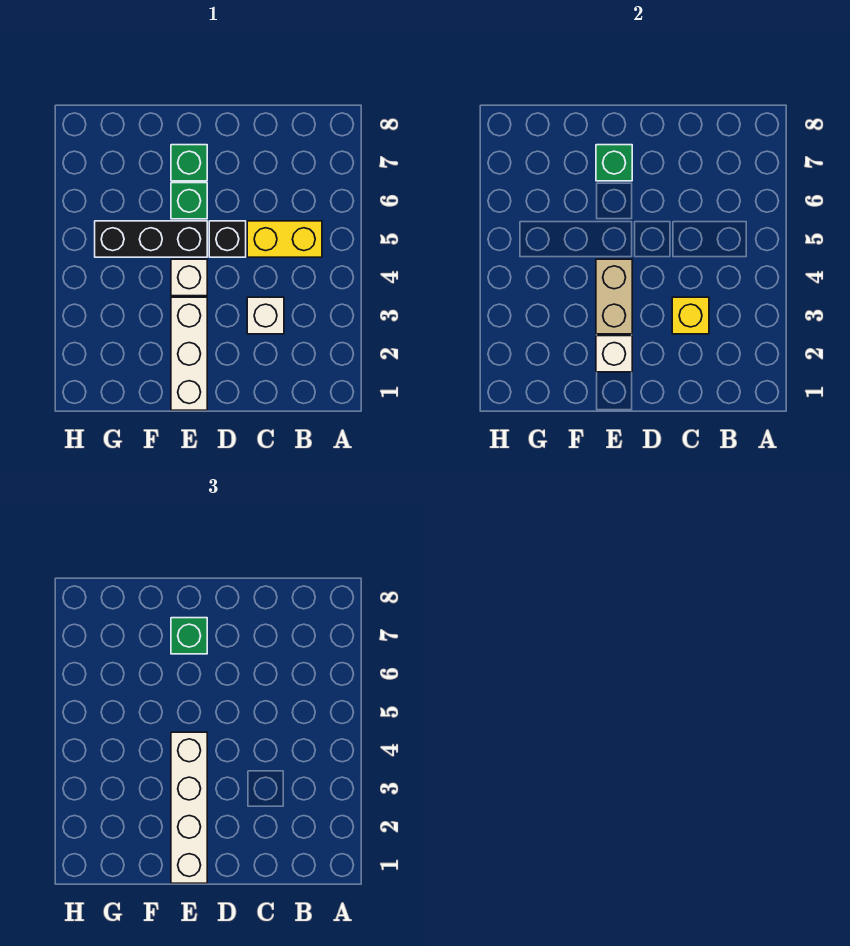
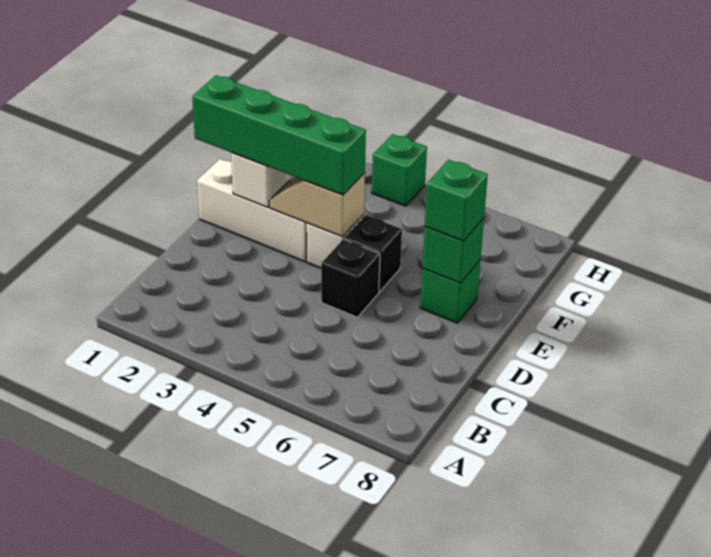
yellow 1x2 brick [247,221,322,257] -> none
white 1x1 brick [247,297,284,334] -> none
yellow 1x1 brick [672,297,709,334] -> none
white 1x4 brick [171,732,207,883] -> green 1x4 brick [192,75,366,195]
tan 1x2 brick [596,259,632,334] -> tan 1x2 slope [269,173,365,237]
black 1x3 brick [95,221,207,257] -> black 1x1 brick [344,215,402,292]
green 1x1 brick [171,183,207,219] -> green 1x1 brick moved to [372,134,427,206]

